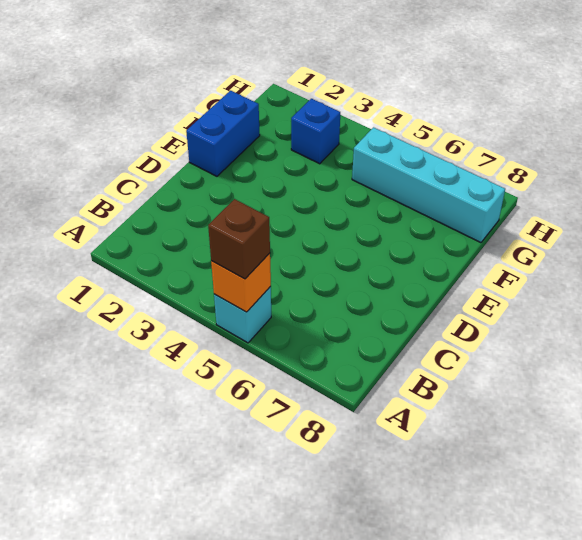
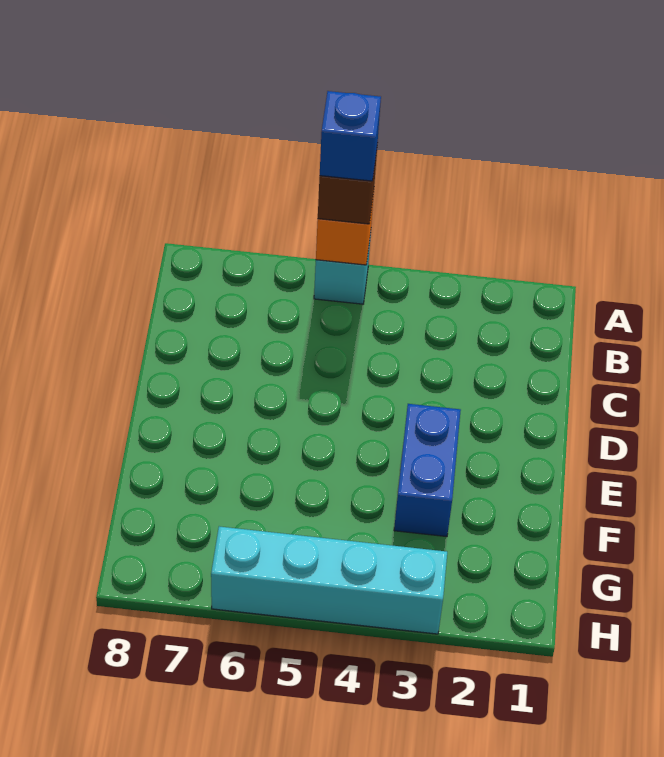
blue 1x2 brick [186,91,260,176] -> blue 1x2 brick moved to [394,404,461,537]
blue 1x1 brick [291,99,340,164] -> blue 1x1 brick moved to [320,91,381,181]
cyan 1x4 brick [352,127,505,243] -> cyan 1x4 brick moved to [211,526,447,634]

